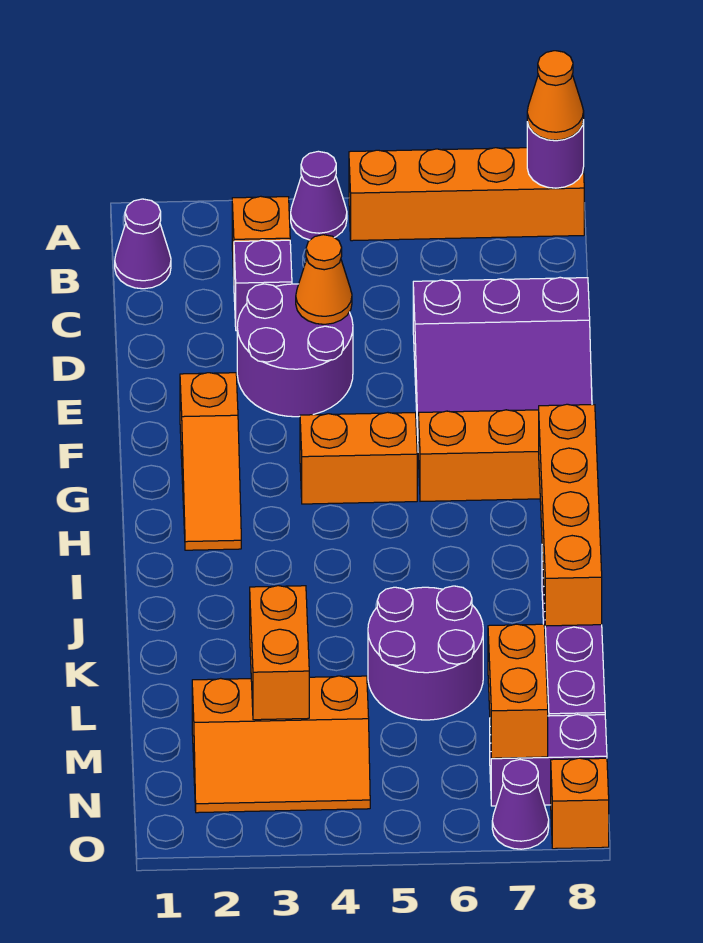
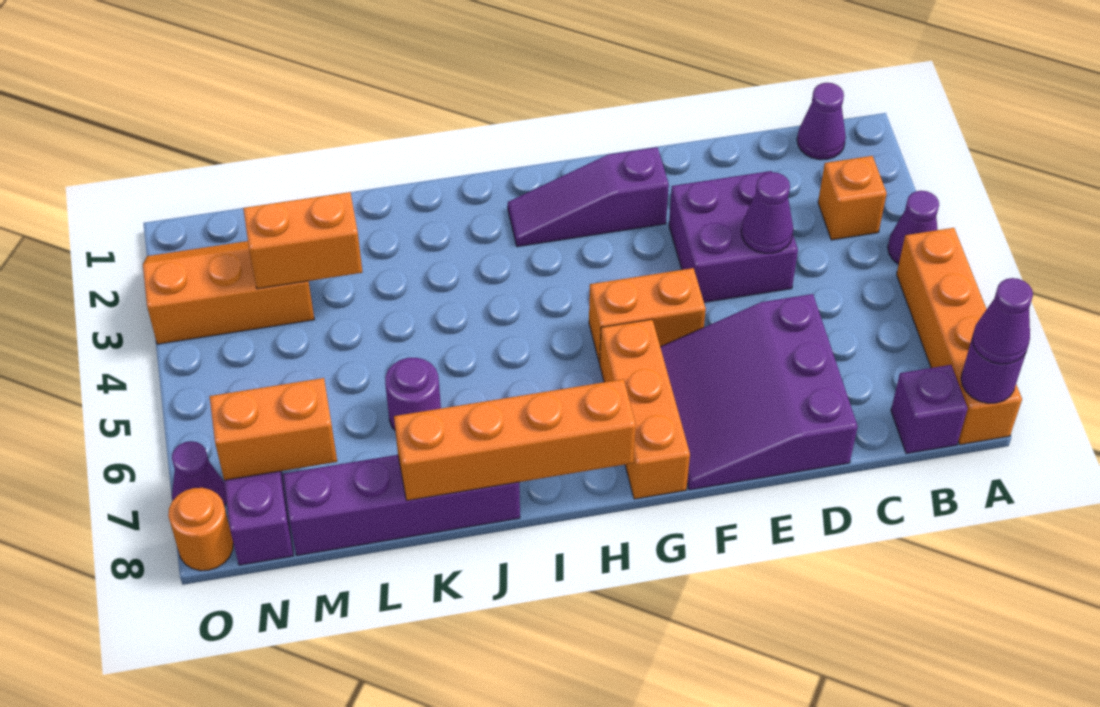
orange 1x1 cone [527,51,584,140] -> purple 1x1 cone [972,278,1033,364]
purple 1x1 brick [234,240,292,331] -> purple 1x1 brick moved to [891,365,968,454]
purple 2x2 round brick [237,284,353,417] -> purple 2x2 brick [669,171,798,302]
orange 1x1 cone [296,235,352,324] -> purple 1x1 cone [741,172,793,253]
orange 1x3 slope [180,373,241,550] -> purple 1x3 slope [508,147,669,247]
orange 1x2 brick [300,412,417,504] -> orange 1x2 brick turned to [589,268,706,363]
purple 2x2 round brick [368,586,483,720] -> purple 1x1 round brick [385,358,441,430]
orange 2x3 slope [192,676,370,813] -> orange 2x3 slope turned to [143,241,315,344]
orange 1x1 brick [551,758,609,849] -> orange 1x1 round brick [168,488,233,571]

